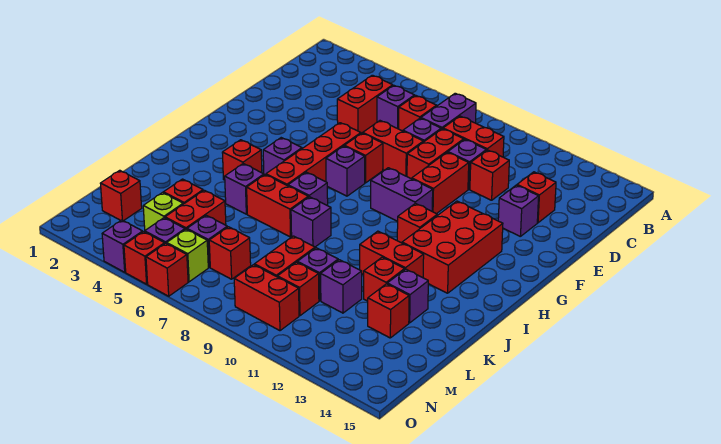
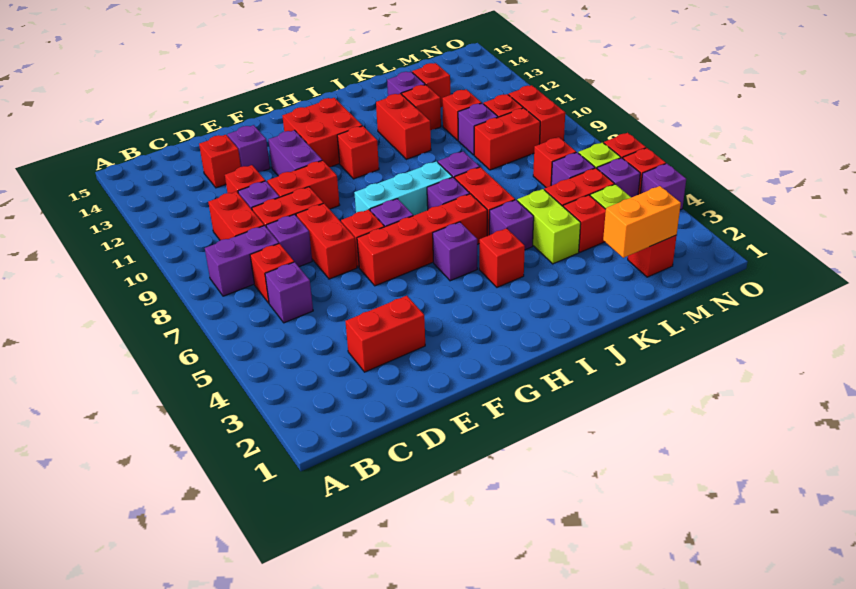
red 1x2 brick [337,75,393,133] -> red 1x2 brick moved to [345,296,425,372]
none -> cyan 1x3 brick [354,161,452,216]
purple 1x2 brick [371,168,433,221] -> purple 1x2 brick moved to [268,130,322,176]
red 2x3 brick [402,201,503,293] -> red 2x2 brick [283,98,362,167]
none -> lime 1x2 brick [517,189,581,264]
none -> orange 1x2 brick [603,186,681,258]
purple 1x1 brick [321,260,362,313] -> red 1x1 brick [442,89,482,140]

